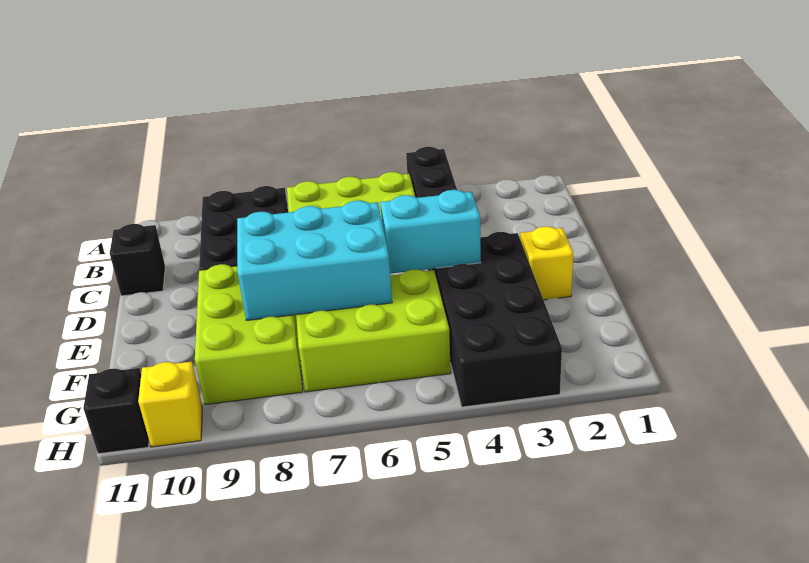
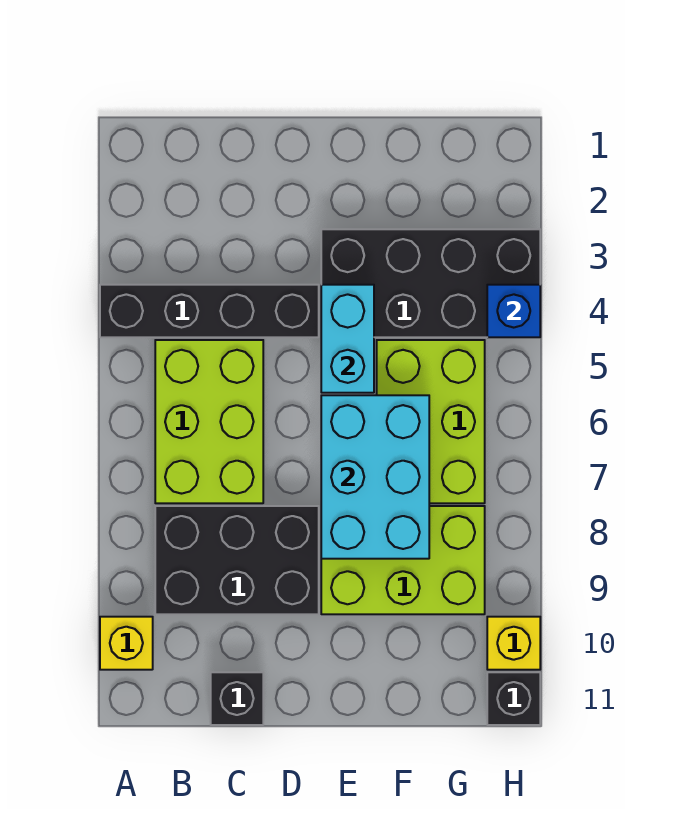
yellow 1x1 brick [520,227,573,300] -> yellow 1x1 brick moved to [100,617,153,670]
none -> blue 1x1 brick [487,285,540,337]

